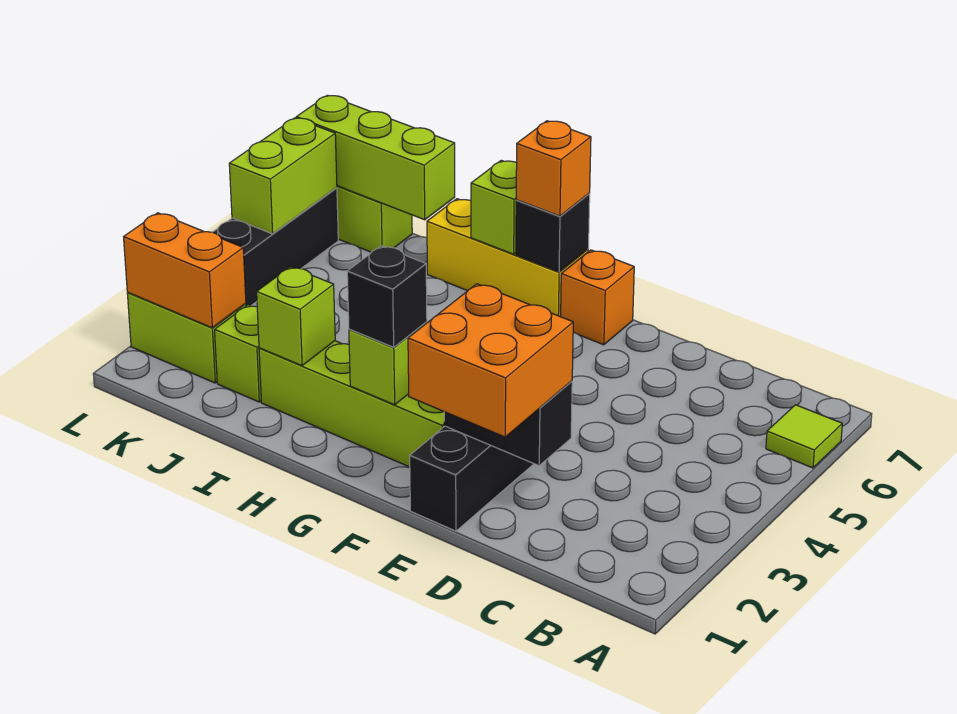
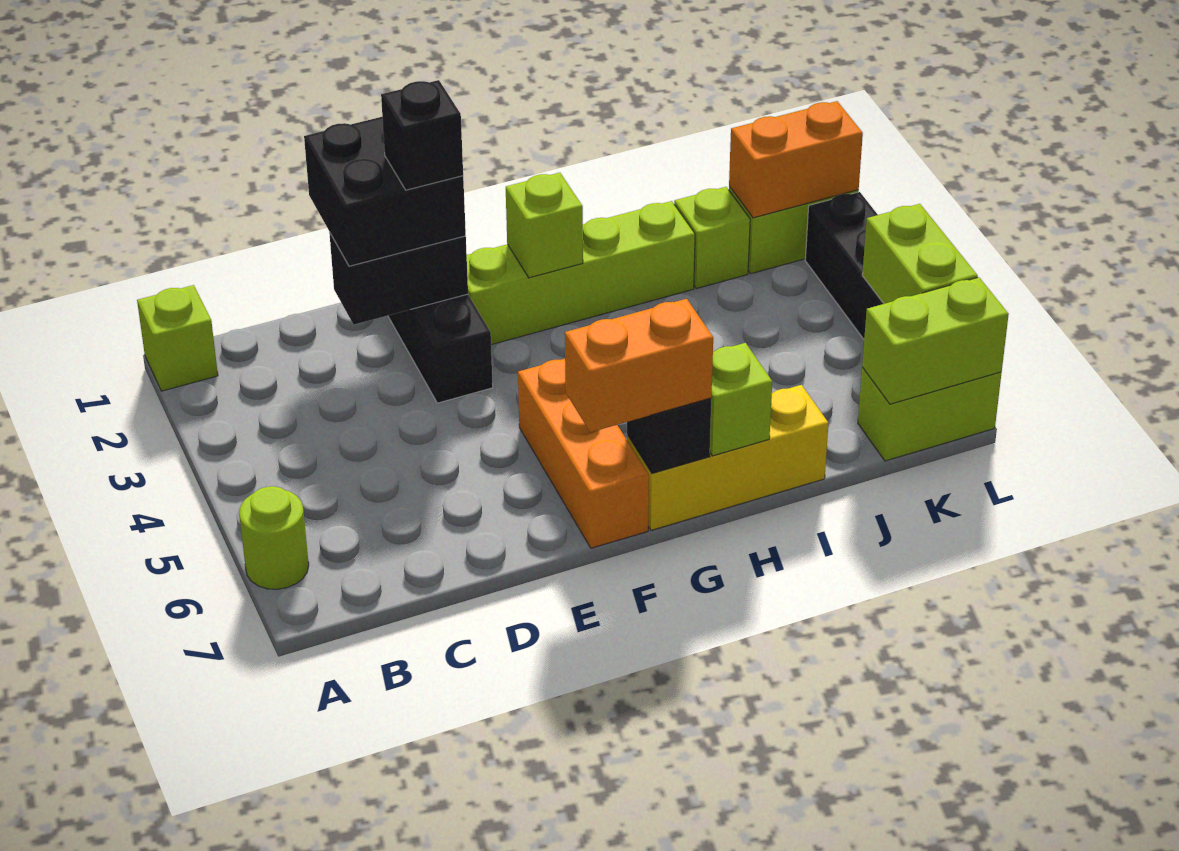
lime 1x1 tile [766,405,842,468] -> lime 1x1 round brick [239,486,309,589]
orange 2x2 brick [408,284,573,437] -> black 2x2 brick [304,117,466,266]
orange 1x1 brick [561,250,634,345] -> orange 1x3 brick [518,359,649,548]
black 1x1 brick [347,246,427,347] -> black 1x1 brick moved to [381,80,463,190]
orange 1x1 brick [516,121,591,216] -> orange 1x2 brick [565,299,713,432]
lime 1x1 brick [257,267,335,366] -> lime 1x1 brick moved to [137,285,218,391]
lime 1x3 brick [296,95,455,220] -> lime 1x2 brick [862,277,1009,404]

